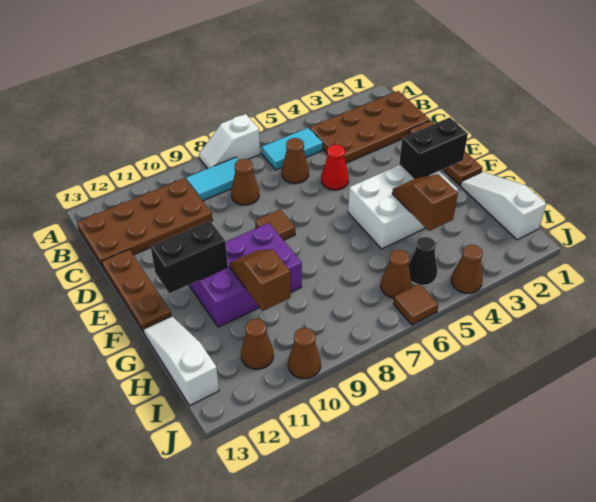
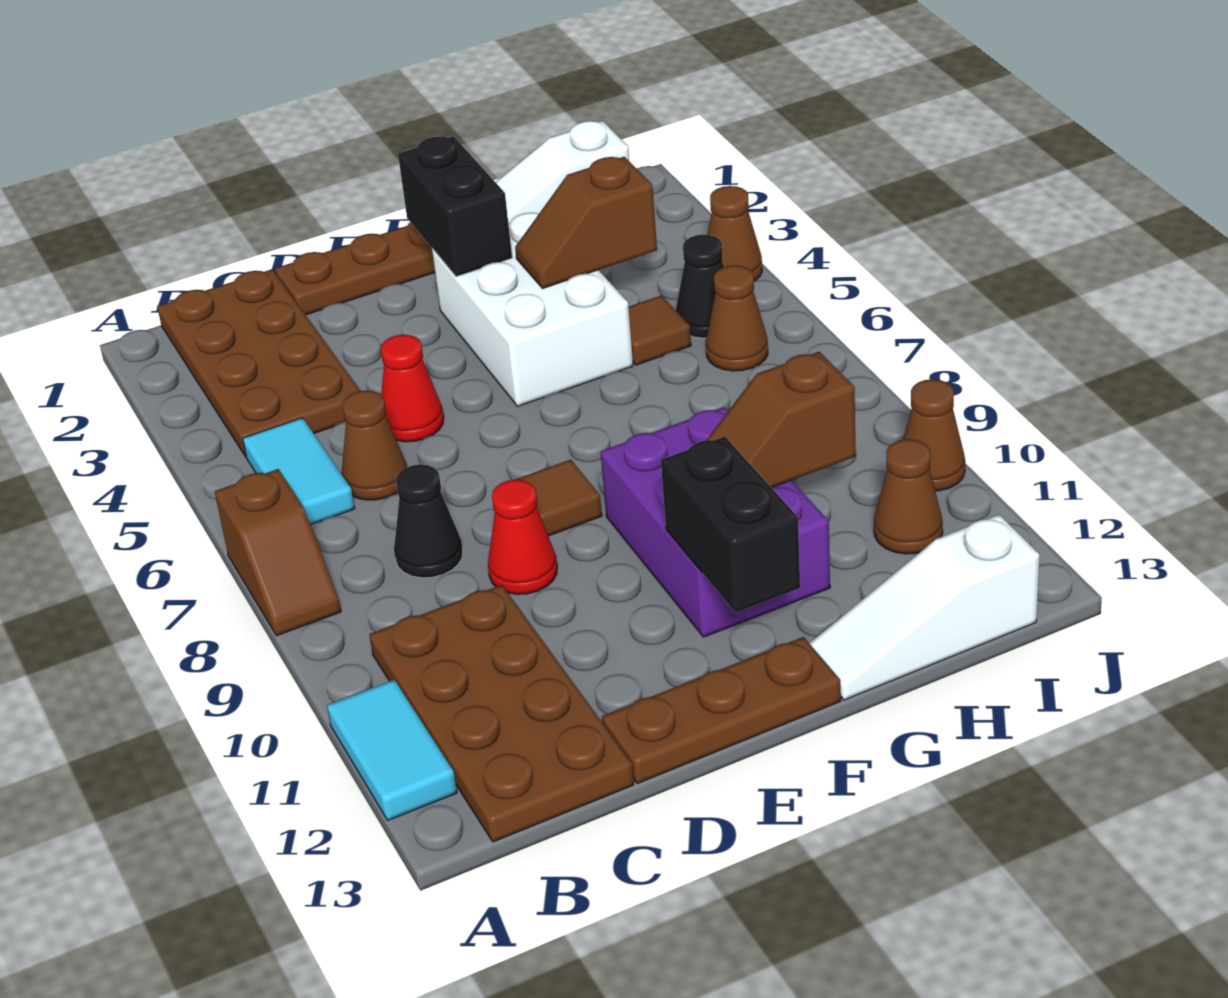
white 1x2 slope [199,114,260,169] -> brown 1x2 slope [215,469,341,636]
cyan 1x2 tile [186,157,238,201] -> cyan 1x2 tile moved to [327,680,457,820]
brown 1x1 cone [231,159,259,205] -> black 1x1 cone [394,464,463,578]
none -> red 1x1 cone [488,480,557,594]
brown 1x1 tile [393,284,438,325] -> brown 1x1 tile moved to [628,295,691,365]

